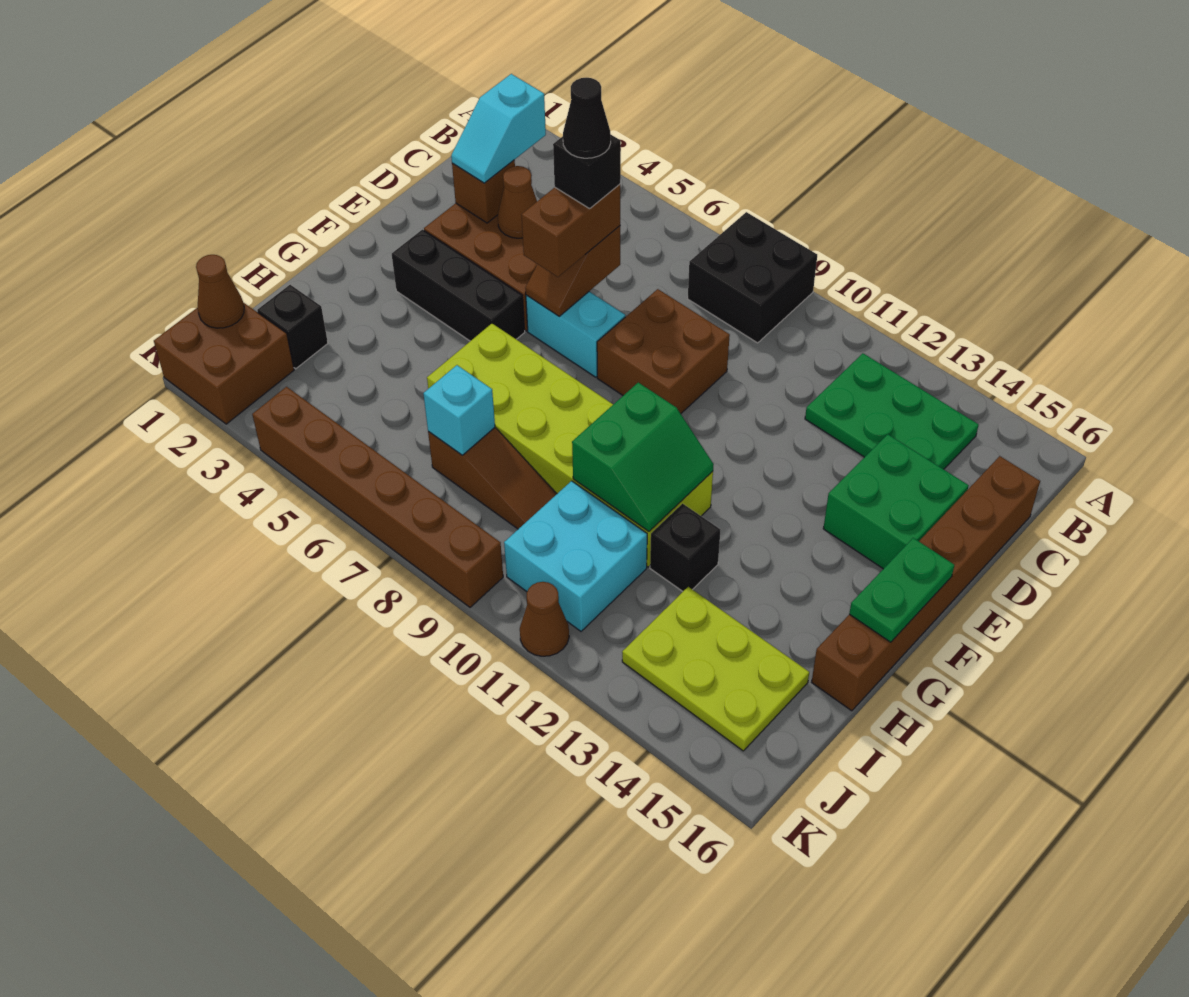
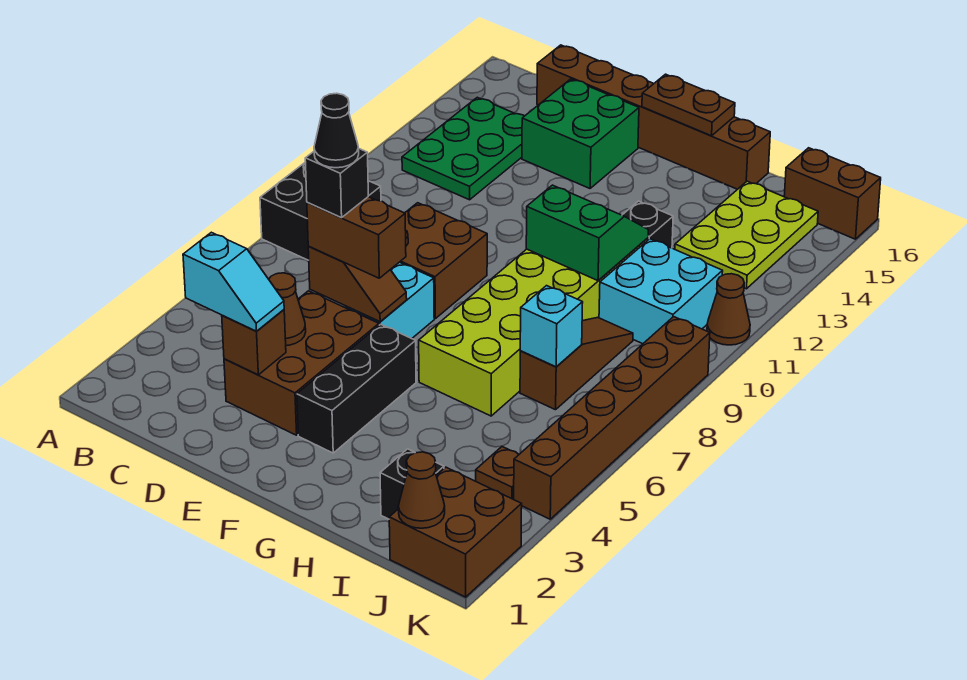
green 1x2 plate [849,538,954,642] -> brown 1x2 plate [642,74,735,136]
none -> brown 1x1 plate [476,446,519,499]
none -> brown 1x2 brick [784,148,881,239]

